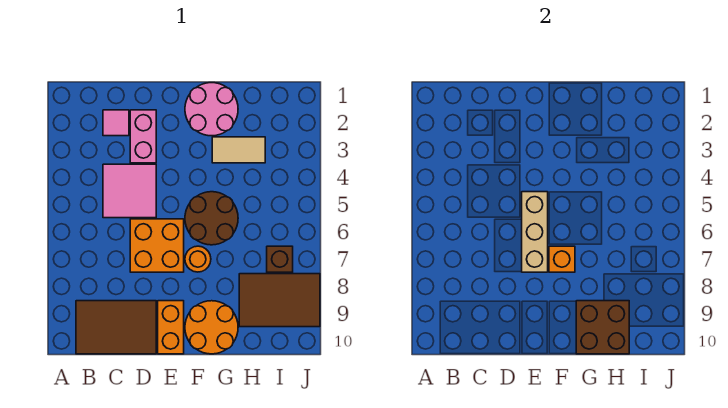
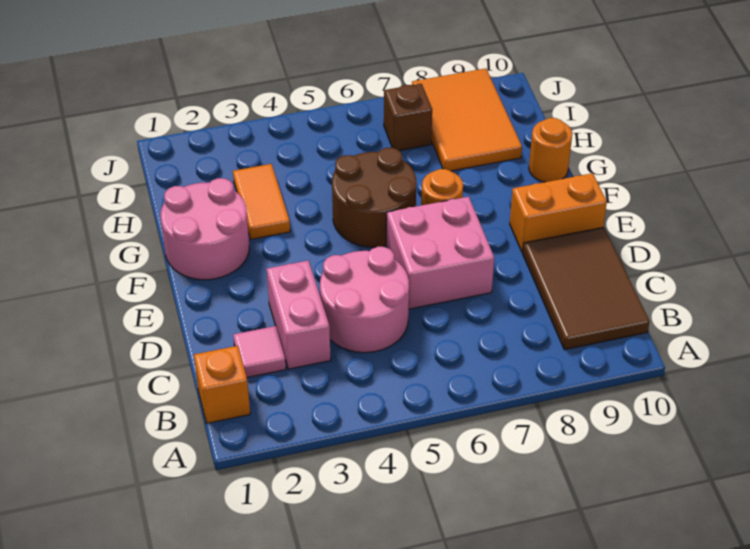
pink 2x2 tile [103,164,156,218] -> pink 2x2 round brick [320,247,409,353]
pink 1x2 brick [130,110,156,163] -> pink 1x2 brick turned to [267,260,331,369]
orange 2x2 brick [130,219,184,272] -> pink 2x2 brick [386,197,494,309]
tan 1x3 brick [522,192,548,272] -> none
orange 1x1 brick [549,246,575,272] -> orange 1x1 brick moved to [194,346,250,423]
orange 2x2 round brick [185,301,238,354] -> orange 1x1 round brick [529,118,572,182]
tan 1x2 tile [212,137,265,163] -> orange 1x2 tile [233,164,290,239]
brown 2x2 brick [576,301,629,354] -> none
brown 2x3 tile [239,274,320,327] -> orange 2x3 tile [412,68,522,171]

